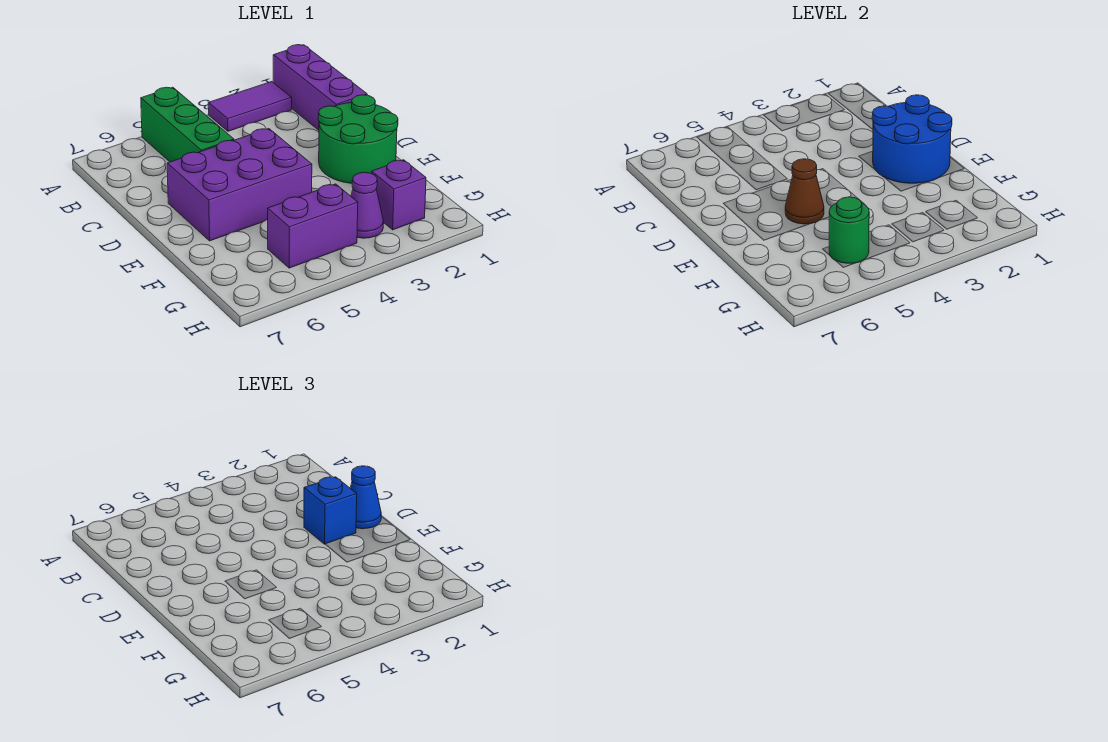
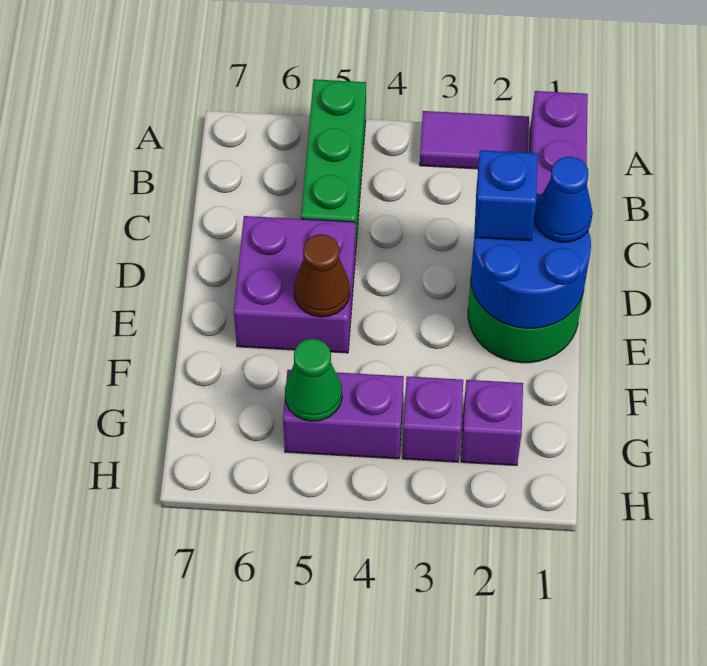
purple 2x3 brick [167,129,312,241] -> purple 2x2 brick [234,216,355,353]
purple 1x1 cone [351,172,384,238] -> purple 1x1 brick [402,376,463,462]
green 1x1 round brick [829,197,869,263] -> green 1x1 cone [285,339,342,421]

